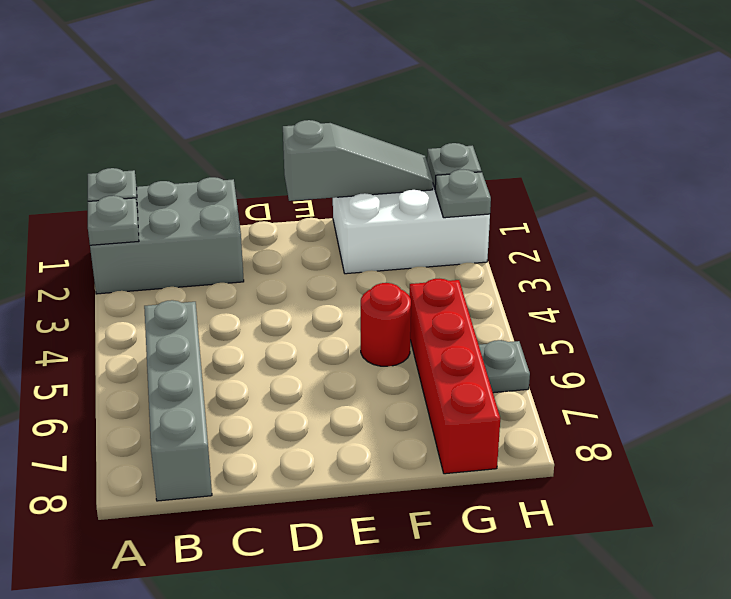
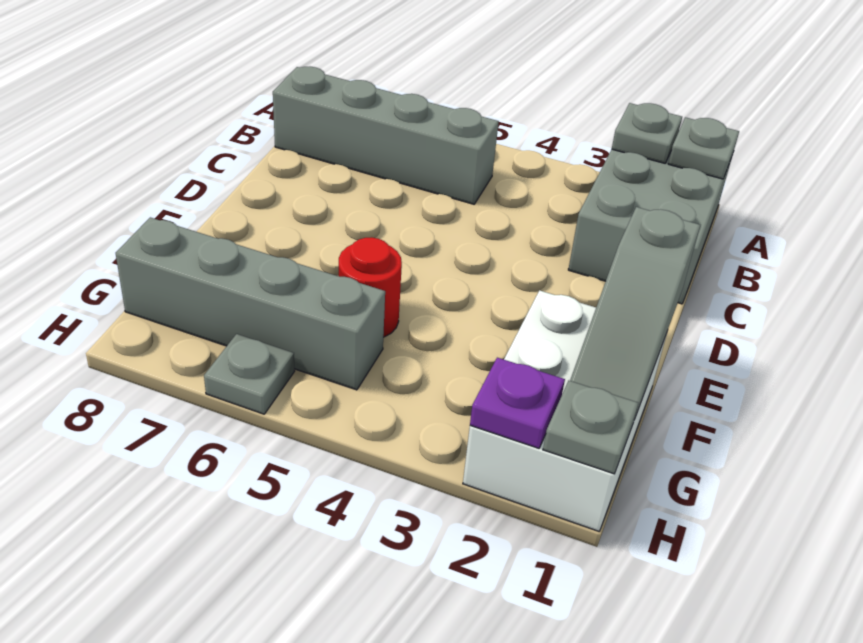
red 1x4 brick [409,279,500,474] -> grey 1x4 brick [116,217,385,390]
grey 1x1 plate [435,170,491,218] -> purple 1x1 plate [470,358,565,448]

